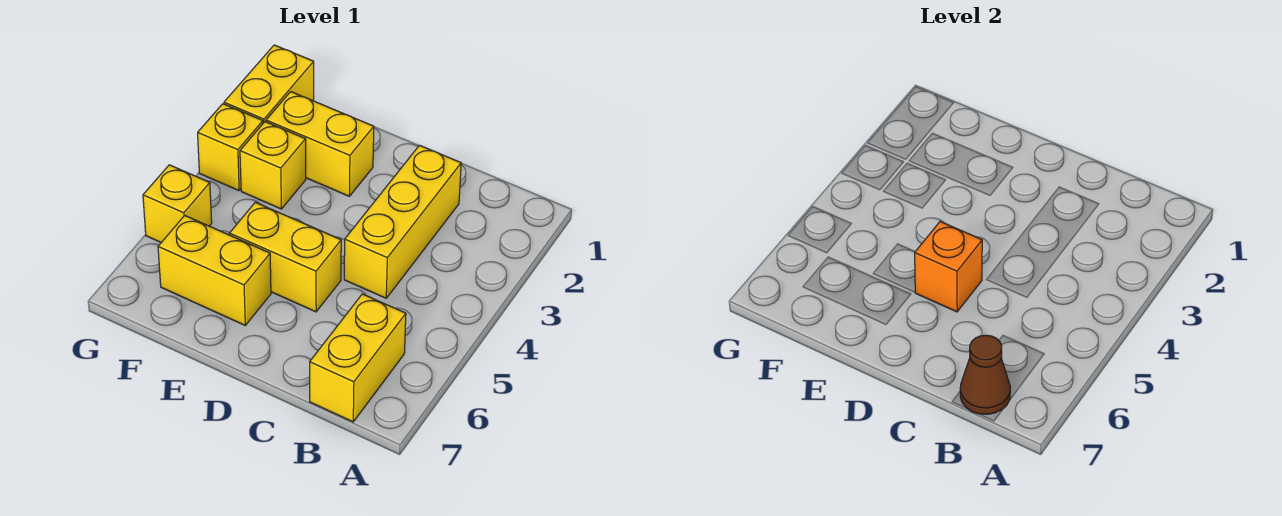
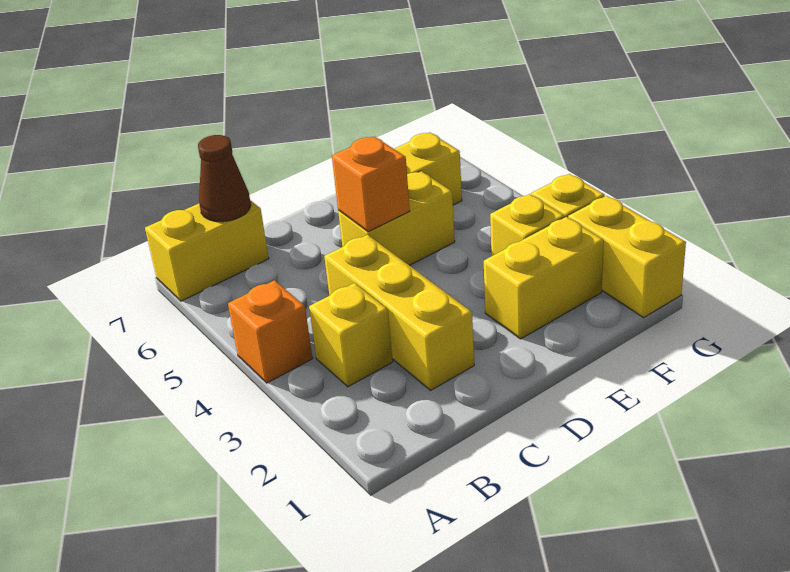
none -> orange 1x1 brick [228,280,313,383]
yellow 1x2 brick [310,294,406,422] -> yellow 1x2 brick turned to [145,200,269,301]
yellow 1x1 brick [143,165,212,242] -> yellow 1x1 brick moved to [309,283,393,387]

